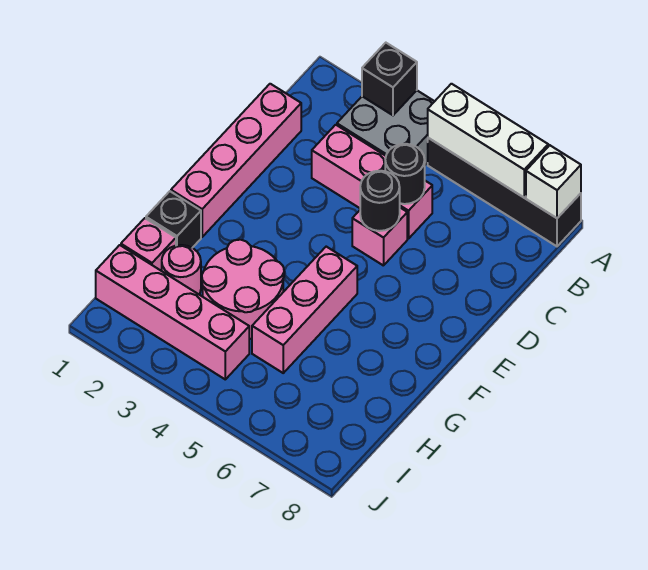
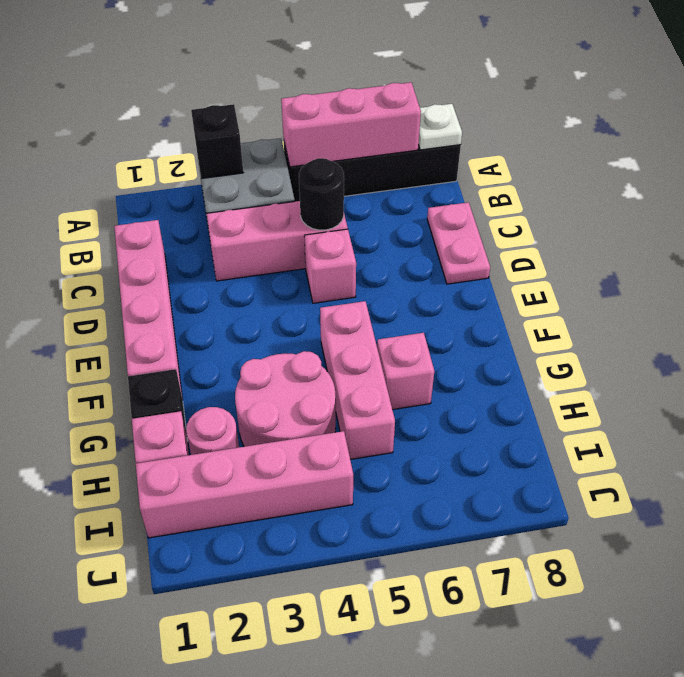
white 1x3 brick [428,84,548,197] -> pink 1x3 brick [281,82,421,167]
white 1x1 brick [526,145,581,218] -> white 1x1 plate [418,104,462,150]
none -> pink 1x2 plate [427,202,490,284]
black 1x1 round brick [360,171,400,231] -> none
none -> pink 1x1 brick [377,333,434,410]

